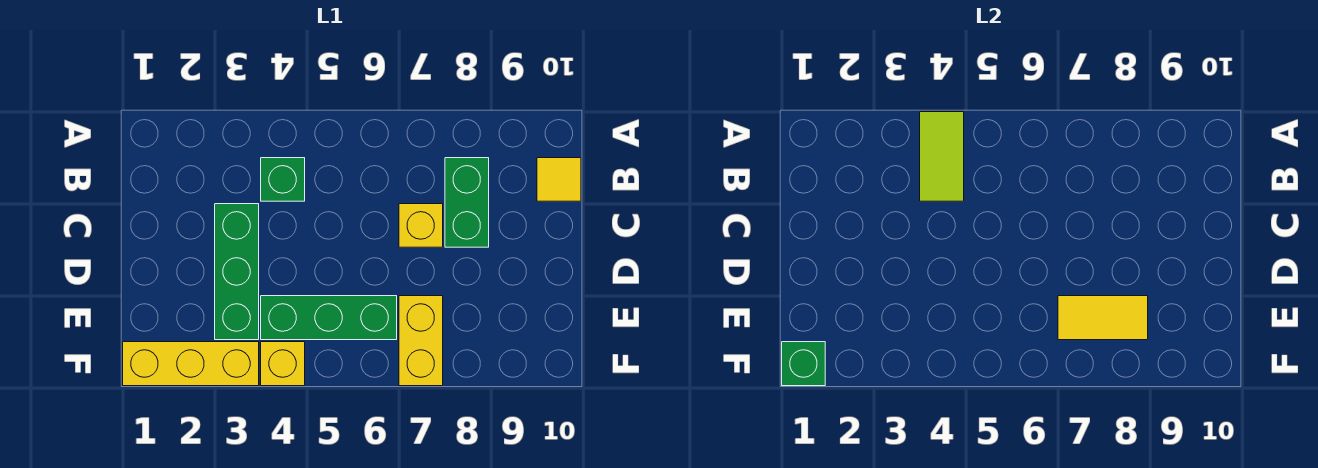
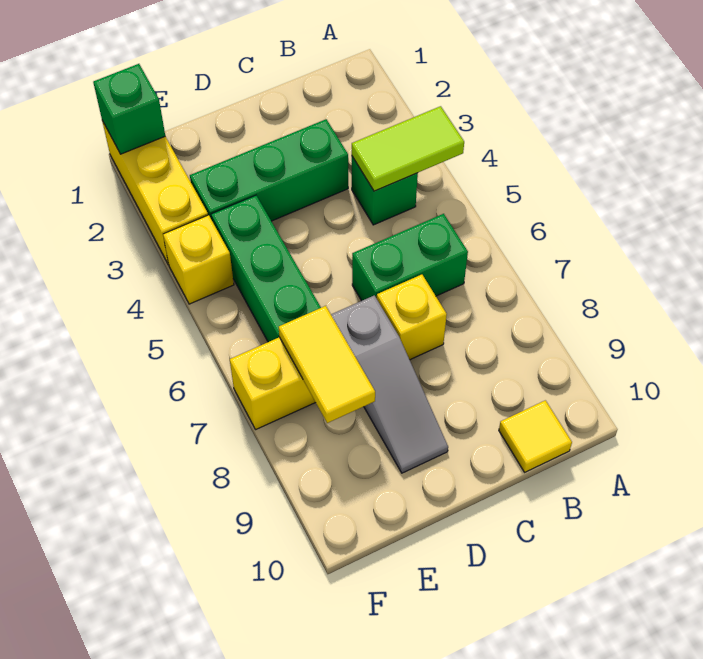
green 1x2 brick [445,158,489,247] -> green 1x2 brick moved to [352,214,468,301]
none -> grey 1x3 slope [331,295,448,473]

